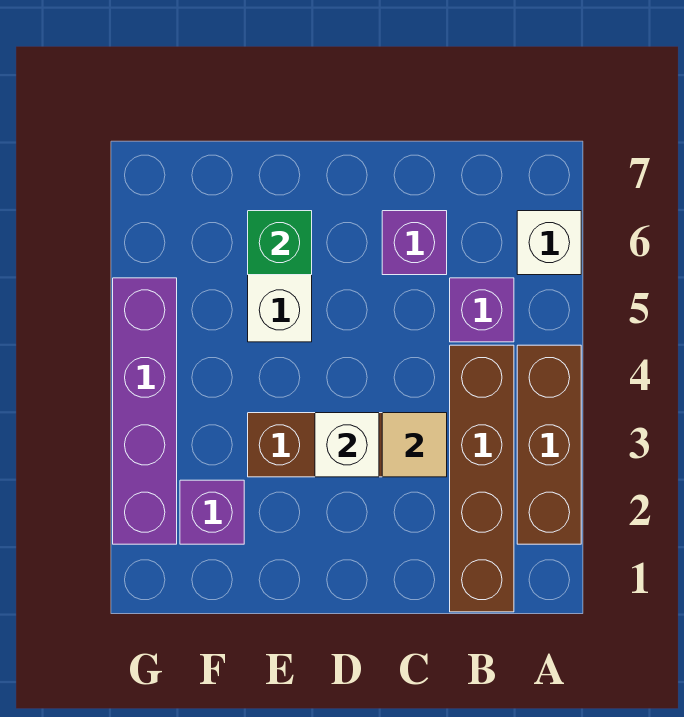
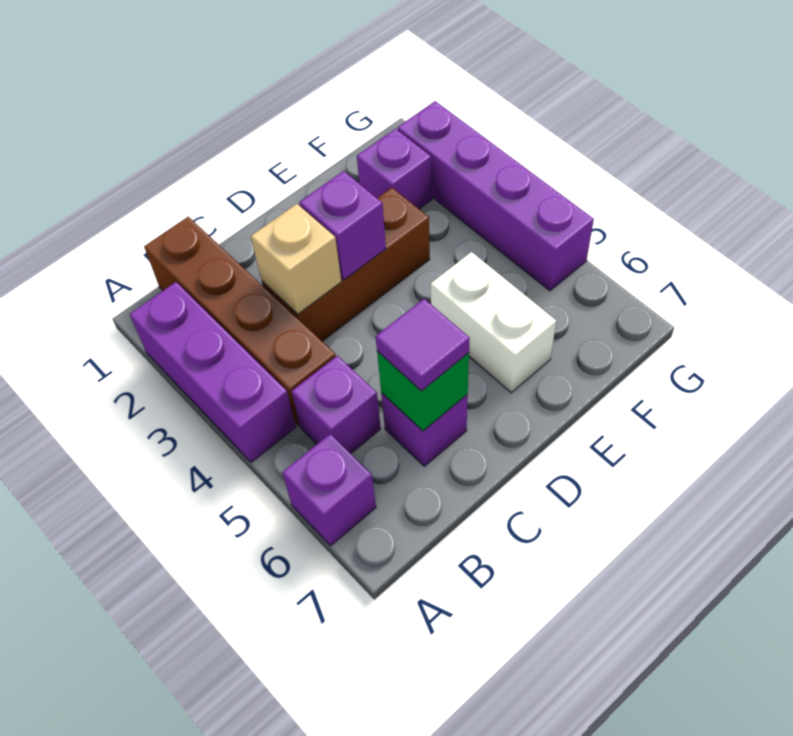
brown 1x3 brick [517,345,581,544] -> purple 1x3 brick [130,282,296,462]
white 1x1 brick [517,211,581,275] -> purple 1x1 brick [282,434,376,546]
tan 1x1 tile [382,413,447,477] -> tan 1x1 brick [251,204,341,314]
none -> purple 1x1 tile [376,299,470,391]
white 1x1 brick [315,413,379,477] -> purple 1x1 brick [299,171,386,280]
green 1x1 brick [248,211,312,275] -> green 1x1 brick moved to [377,351,469,431]

